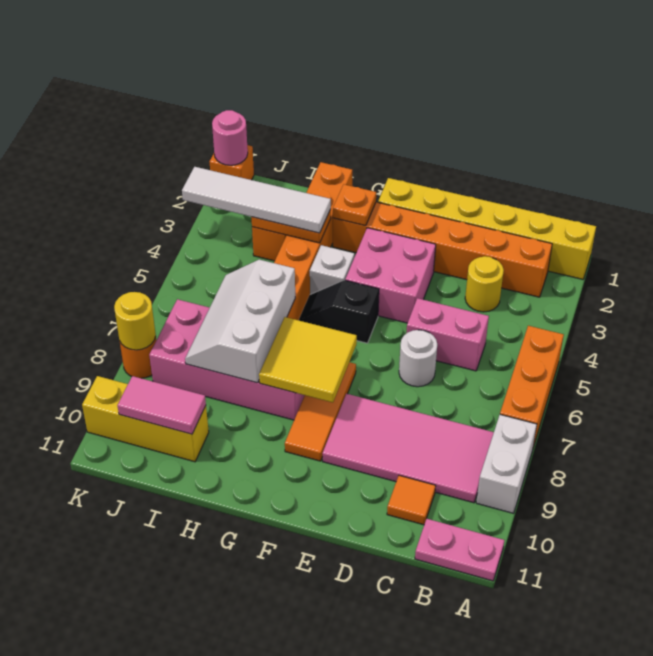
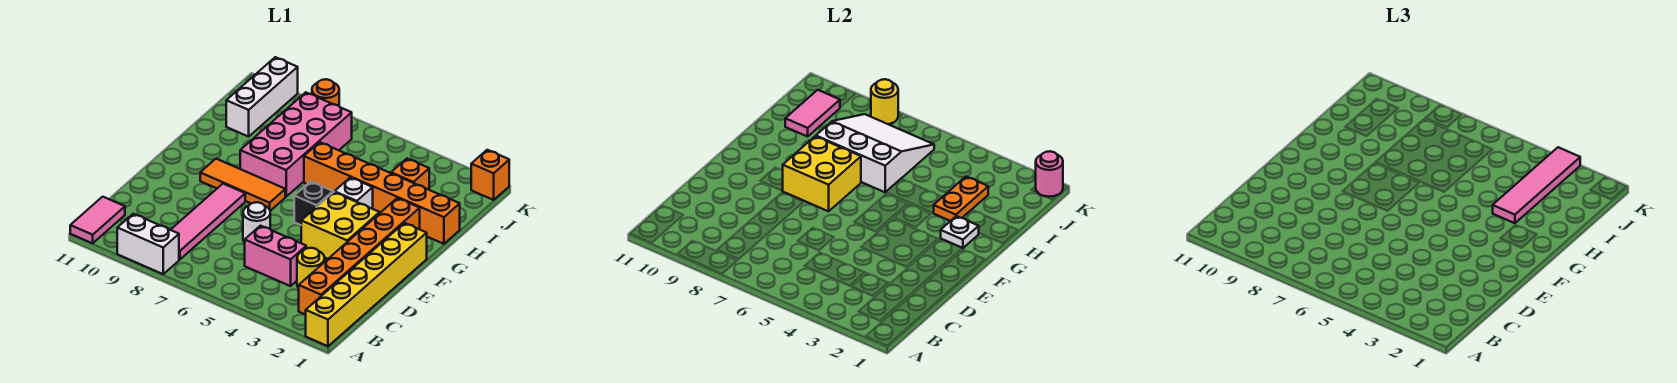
orange 1x3 brick [500,326,564,447] -> none
pink 1x2 plate [415,519,504,581] -> pink 1x2 tile [70,197,125,243]
pink 2x4 tile [323,394,494,503] -> pink 1x4 tile [171,184,245,260]
pink 1x2 brick [406,298,489,371] -> pink 1x2 brick turned to [245,226,306,286]
orange 1x1 tile [387,475,436,525] -> none
pink 2x2 brick [345,228,436,323] -> yellow 2x2 brick [301,192,380,259]
yellow 2x2 tile [259,317,357,402] -> yellow 2x2 brick [783,136,861,211]
orange 1x1 plate [333,185,376,226] -> white 1x1 plate [941,216,979,248]
white 1x4 tile [182,167,331,233] -> pink 1x4 tile [1493,147,1580,223]
white 2x3 slope [185,260,295,383] -> white 3x3 slope [816,114,934,192]
yellow 1x3 brick [82,376,209,462] -> white 1x3 brick [226,57,298,137]

